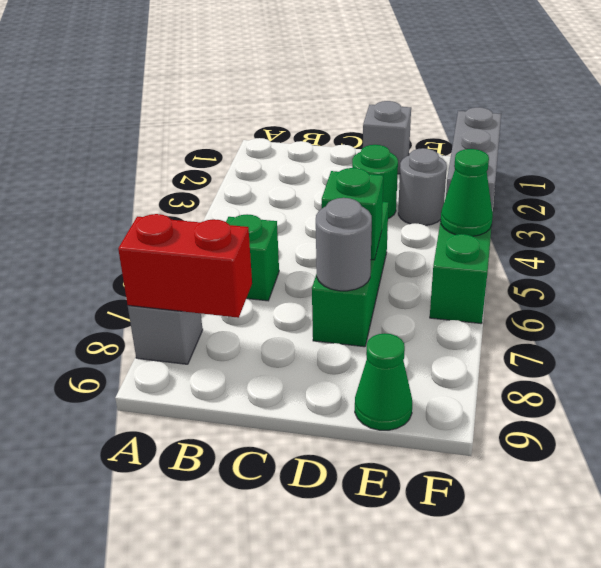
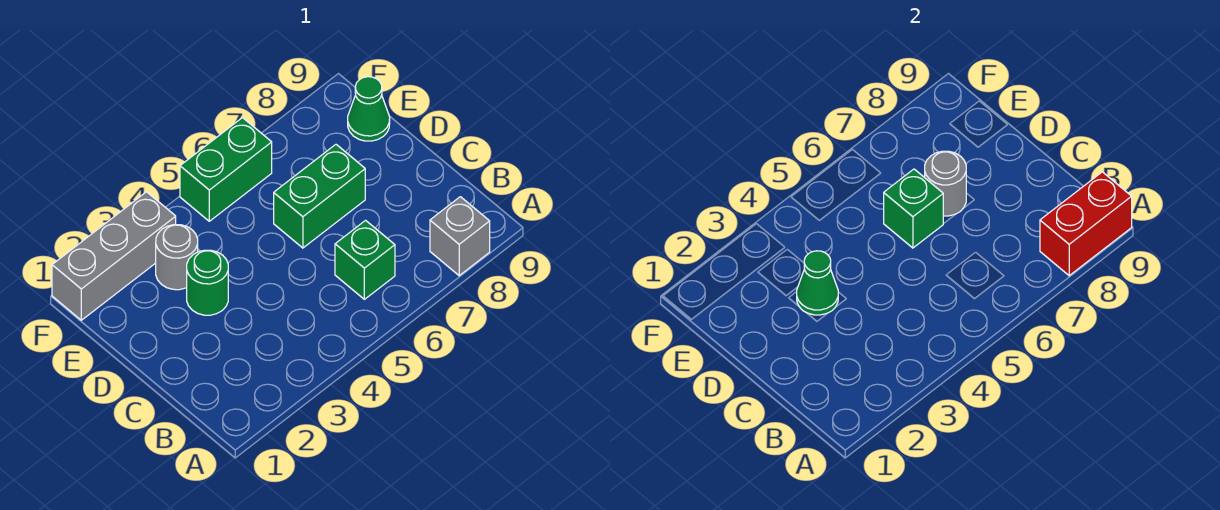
red 1x2 brick [118,214,252,318] -> red 1x2 brick turned to [1040,172,1132,276]
grey 1x1 brick [363,101,411,174] -> none
green 1x3 brick [312,202,389,347] -> green 1x2 brick [274,145,365,248]
green 1x1 cone [441,149,493,236] -> green 1x1 cone moved to [797,251,838,315]

